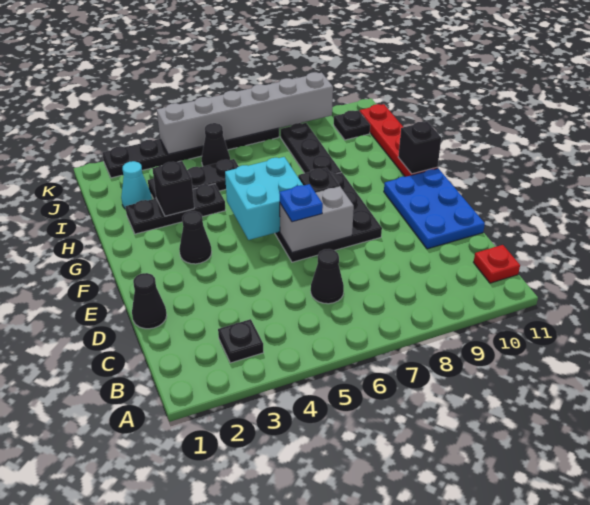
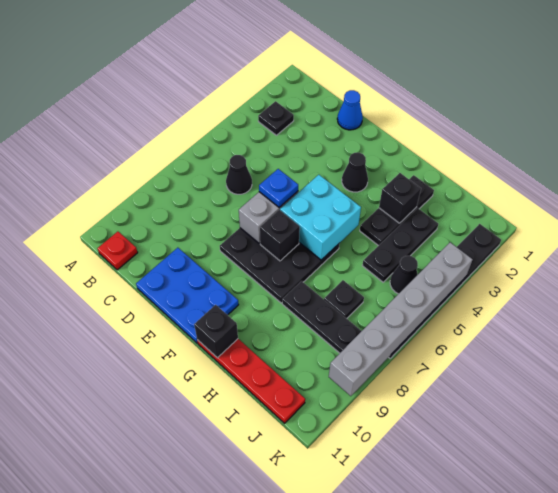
black 1x1 cone [132,273,167,329] -> blue 1x1 cone [337,90,363,130]
cyan 1x1 cone [121,161,152,209] -> none
black 1x1 plate [334,110,370,140] -> black 1x1 plate moved to [324,280,364,318]

